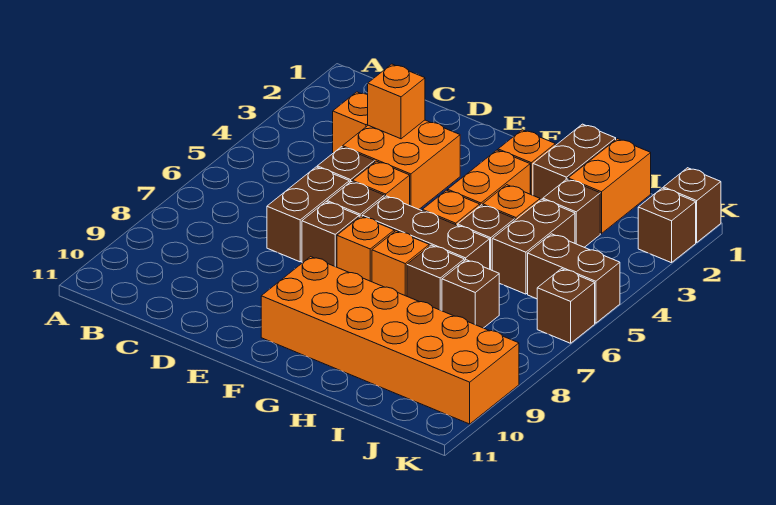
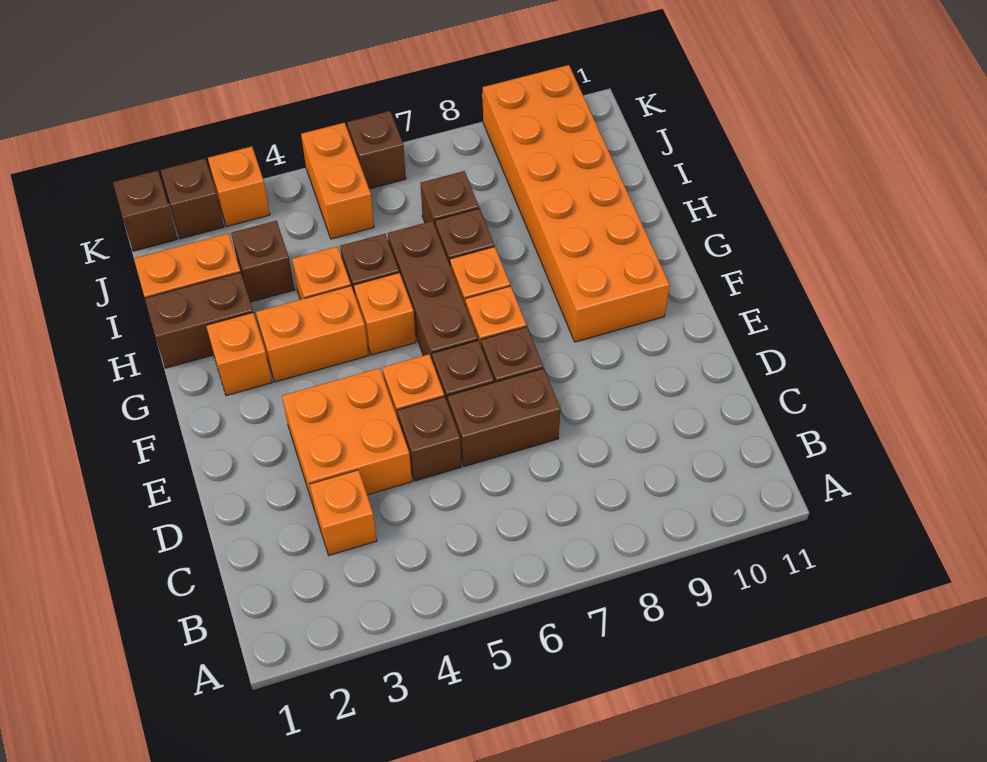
orange 1x1 brick [368,64,425,139] -> orange 1x1 brick moved to [208,146,270,227]
brown 1x2 brick [492,199,575,294] -> none
brown 1x2 brick [528,234,620,323] -> orange 1x2 brick [301,123,374,239]

